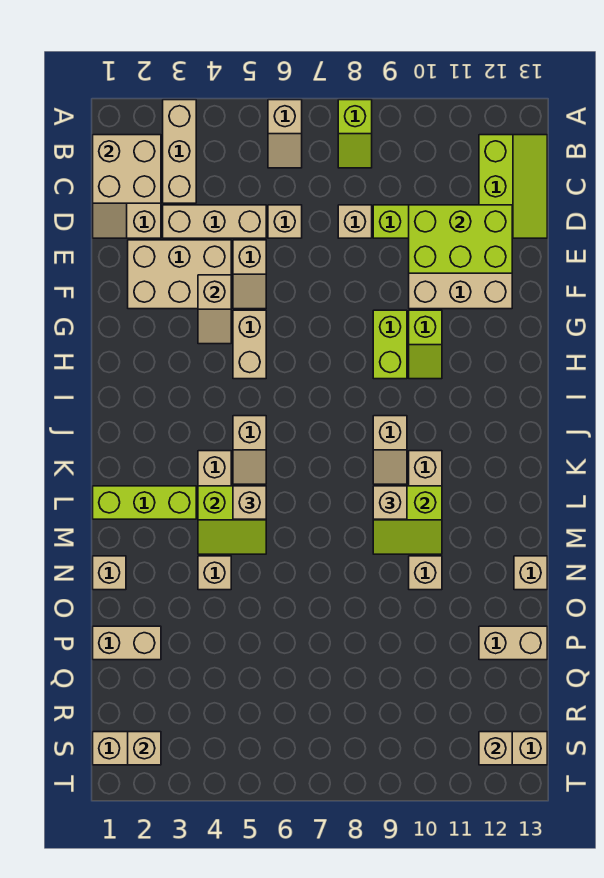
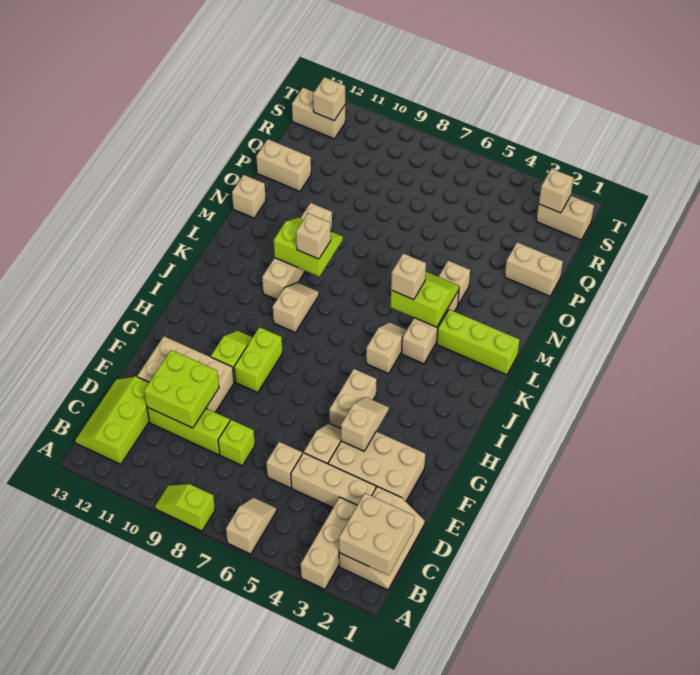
lime 1x2 slope [338,100,372,168] -> lime 1x2 slope turned to [155,484,215,531]
tan 1x1 brick [338,205,372,238] -> lime 1x1 brick [218,420,255,466]
lime 2x3 brick [409,205,512,273] -> lime 2x2 brick [144,350,219,428]
tan 1x1 brick [93,556,126,590] -> none

